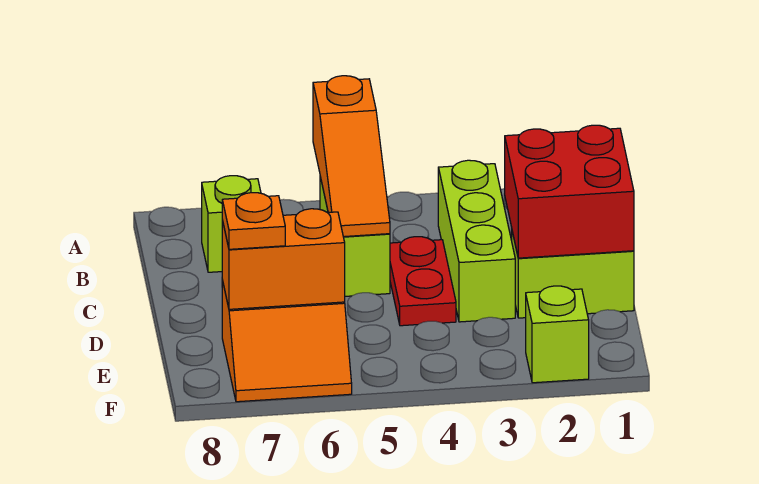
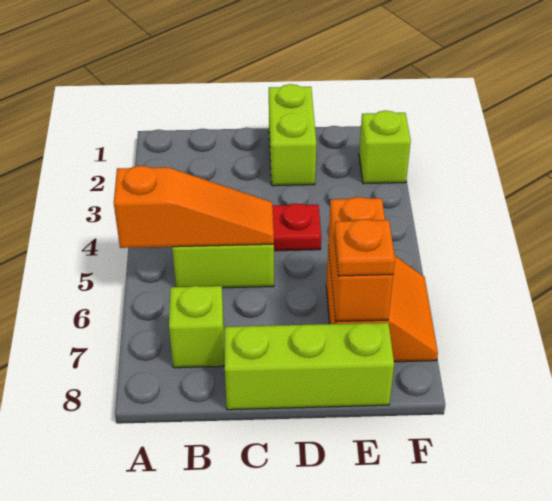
lime 1x3 brick [438,160,515,322] -> lime 1x3 brick moved to [225,323,394,410]
red 2x2 brick [505,125,634,258] -> none

